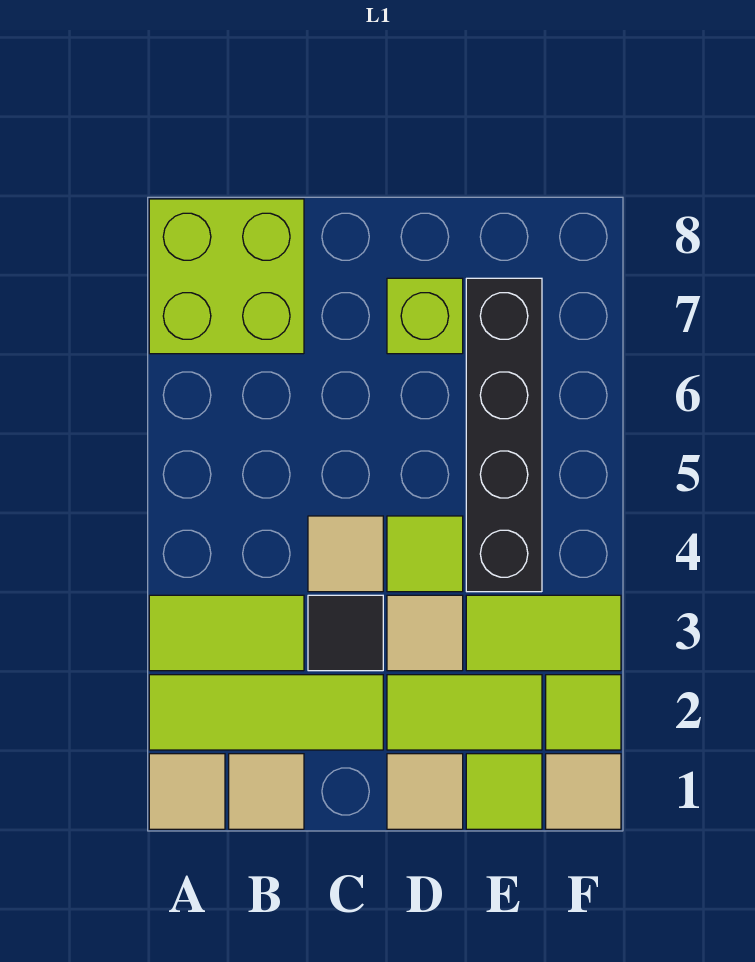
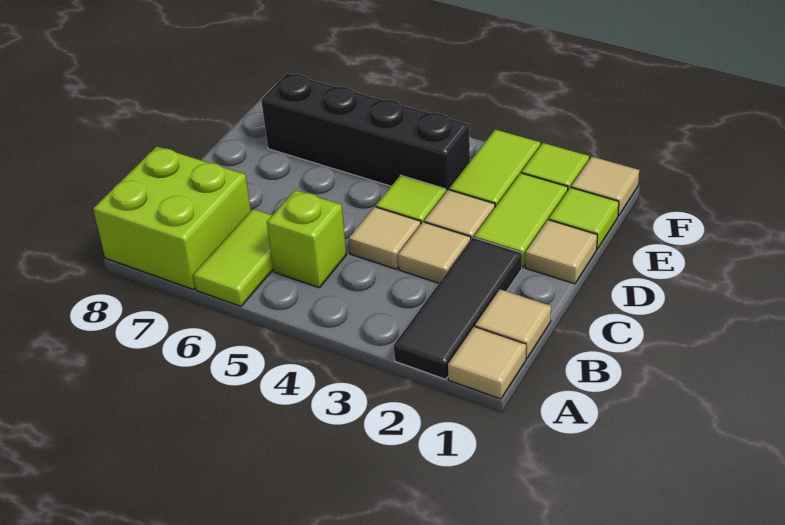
lime 1x3 tile [149,675,383,750] -> black 1x3 tile [394,238,522,379]
lime 1x2 tile [149,595,304,671] -> lime 1x2 tile moved to [193,209,273,306]
black 1x1 tile [308,595,383,671] -> tan 1x1 tile [398,222,471,283]
lime 1x1 brick [387,278,463,354] -> lime 1x1 brick moved to [267,190,346,288]

